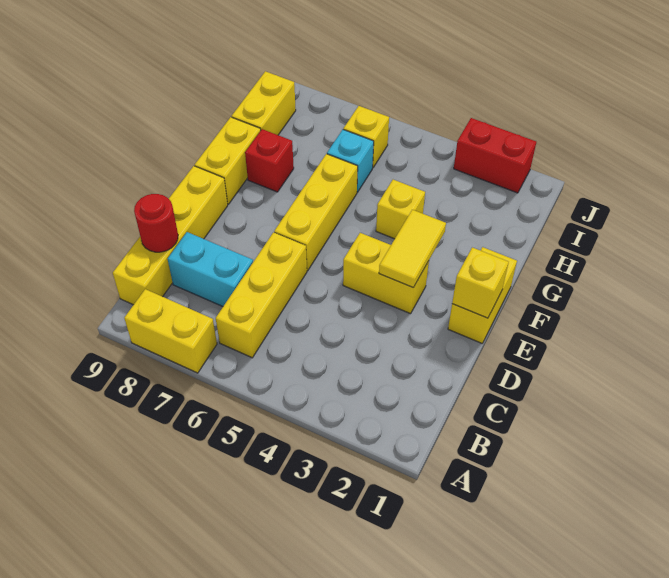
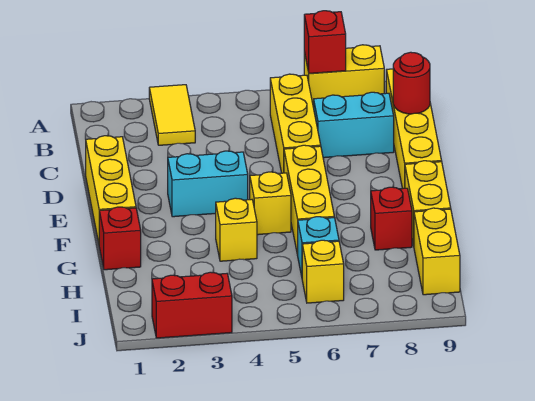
none -> red 1x1 brick [304,11,346,73]
yellow 1x2 brick [448,247,517,343] -> yellow 1x3 brick [86,136,136,243]
yellow 1x1 brick [452,247,509,318] -> yellow 1x1 brick moved to [250,172,291,235]
yellow 1x2 brick [343,233,429,314] -> cyan 1x2 brick [168,151,248,217]
yellow 1x2 tile [379,210,446,287] -> yellow 1x2 tile moved to [149,85,195,145]
none -> red 1x1 brick [99,207,141,270]

